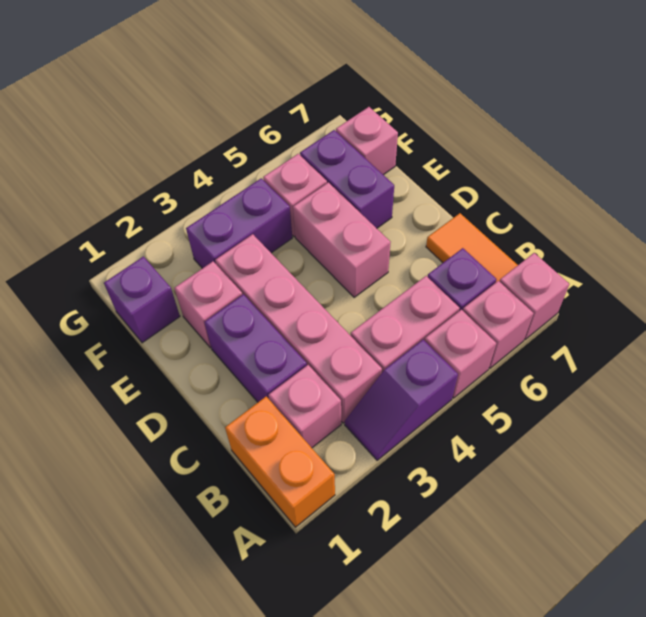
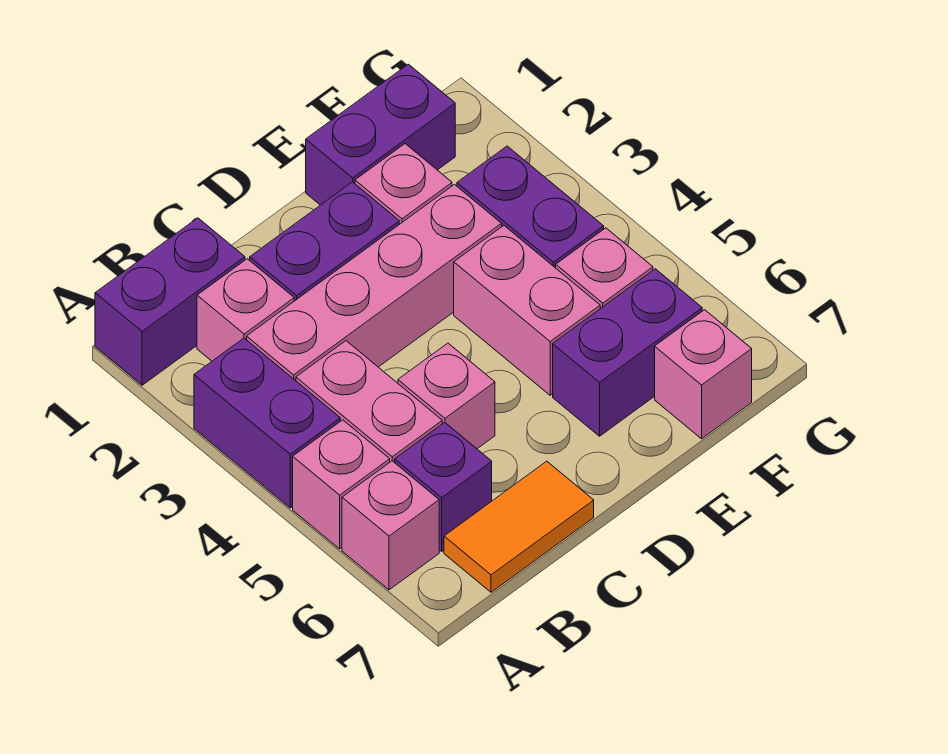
orange 1x2 brick [225,397,335,527] -> purple 1x2 brick [95,218,245,385]
purple 1x2 slope [345,340,458,460] -> purple 1x2 brick [194,338,340,508]
pink 1x1 brick [500,253,569,339] -> pink 1x1 brick moved to [398,343,495,449]
pink 1x2 brick [293,182,391,297] -> pink 1x2 brick turned to [454,226,600,395]
purple 1x1 brick [104,257,180,343] -> purple 1x2 brick [306,64,455,205]

